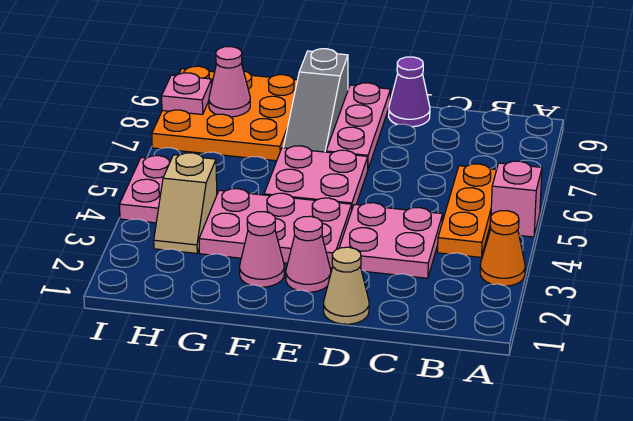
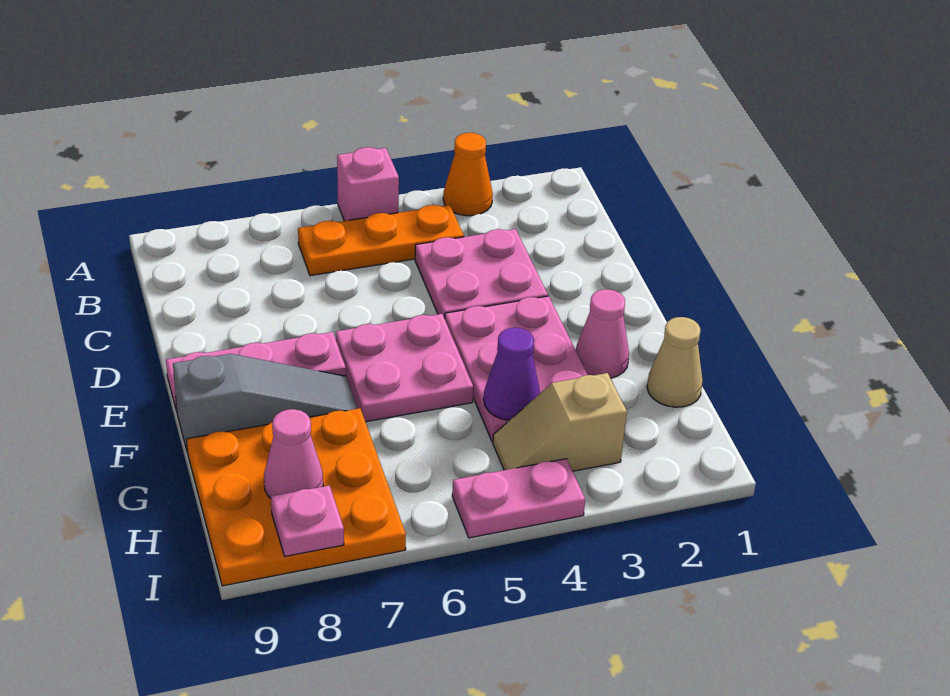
tan 1x1 cone [324,247,369,324] -> tan 1x1 cone moved to [647,317,703,407]
purple 1x1 cone [389,57,430,127] -> purple 1x1 cone moved to [484,328,540,420]
pink 1x1 cone [286,216,331,292] -> none
tan 1x2 slope [154,153,217,253] -> tan 1x2 slope turned to [493,373,627,471]

